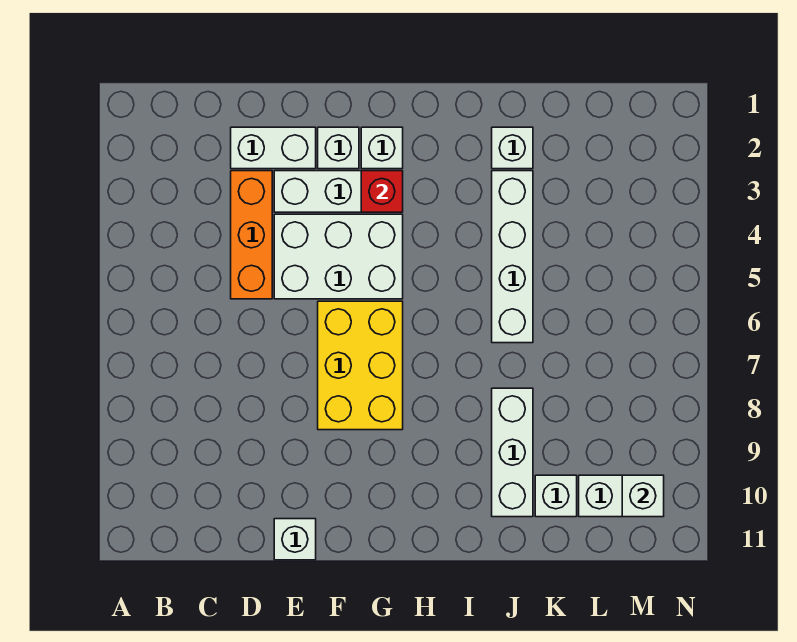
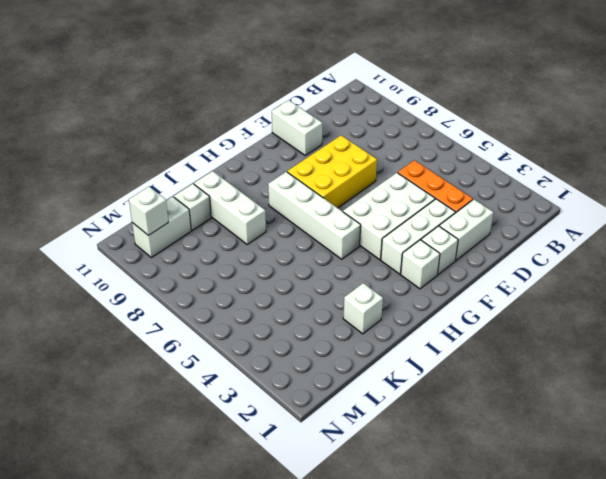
white 1x1 brick [274,519,316,560] -> white 1x2 brick [272,100,322,155]
yellow 2x3 brick [318,301,403,430] -> yellow 2x3 brick turned to [287,135,377,208]
red 1x1 brick [361,171,403,212] -> none
white 1x4 brick [492,171,533,343] -> white 1x4 brick moved to [268,172,361,259]

